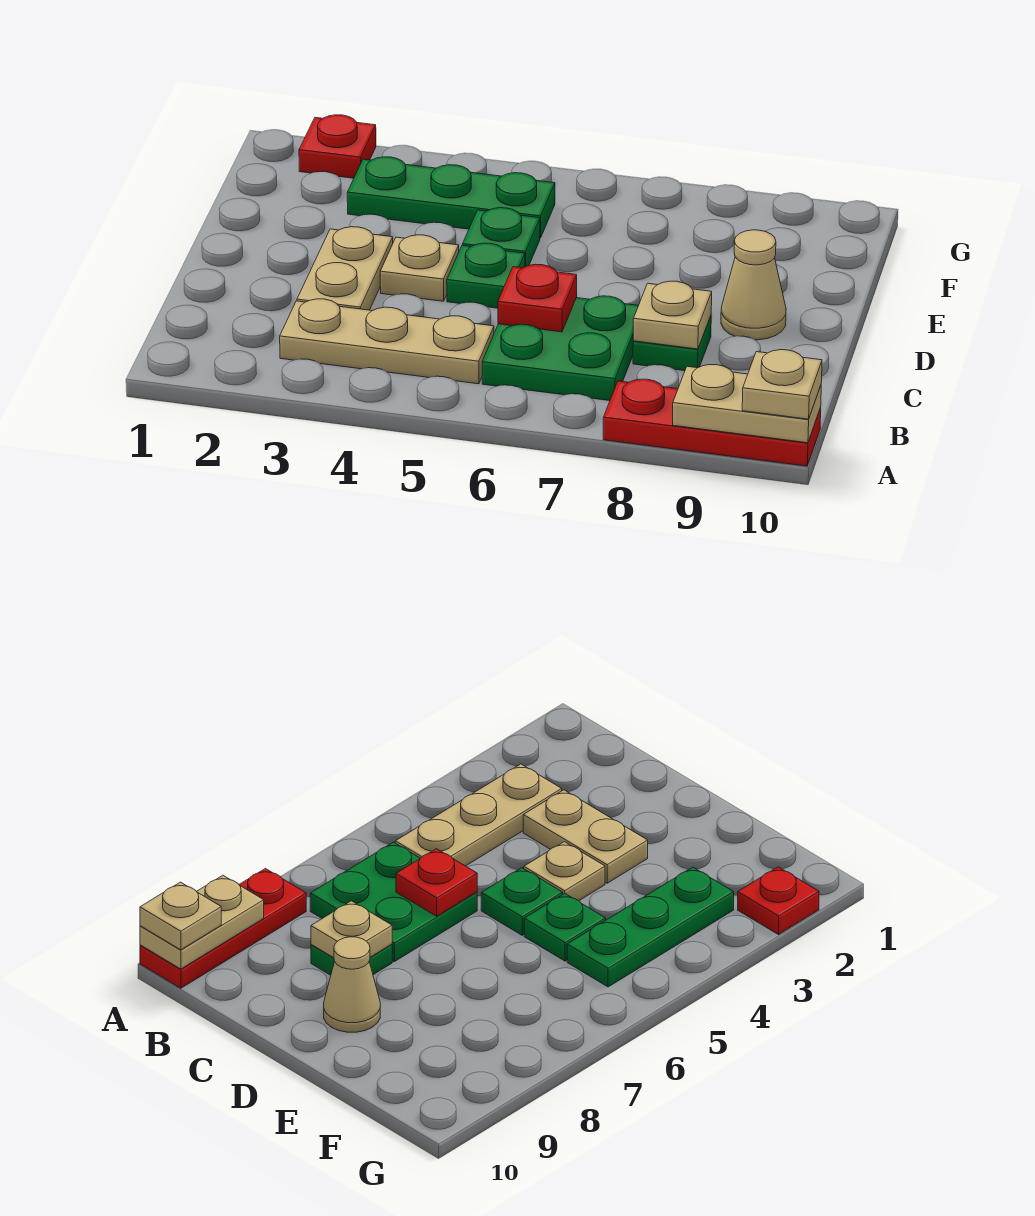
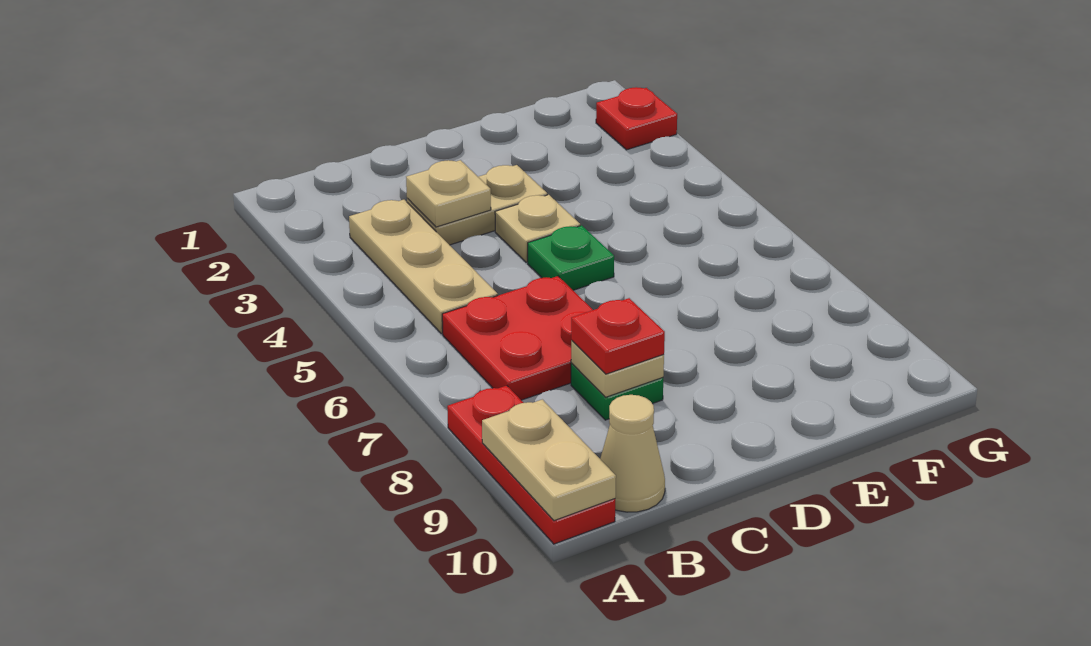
tan 1x1 plate [742,350,822,419] -> tan 1x1 plate moved to [406,160,491,227]
green 2x2 plate [482,296,638,401] -> red 2x2 plate [442,276,593,400]
red 1x1 plate [498,264,577,332] -> red 1x1 plate moved to [571,298,665,374]
tan 1x1 cone [721,230,786,340] -> tan 1x1 cone moved to [600,395,665,512]
green 1x1 plate [463,208,540,267] -> none
green 1x3 plate [347,157,555,238] -> none

